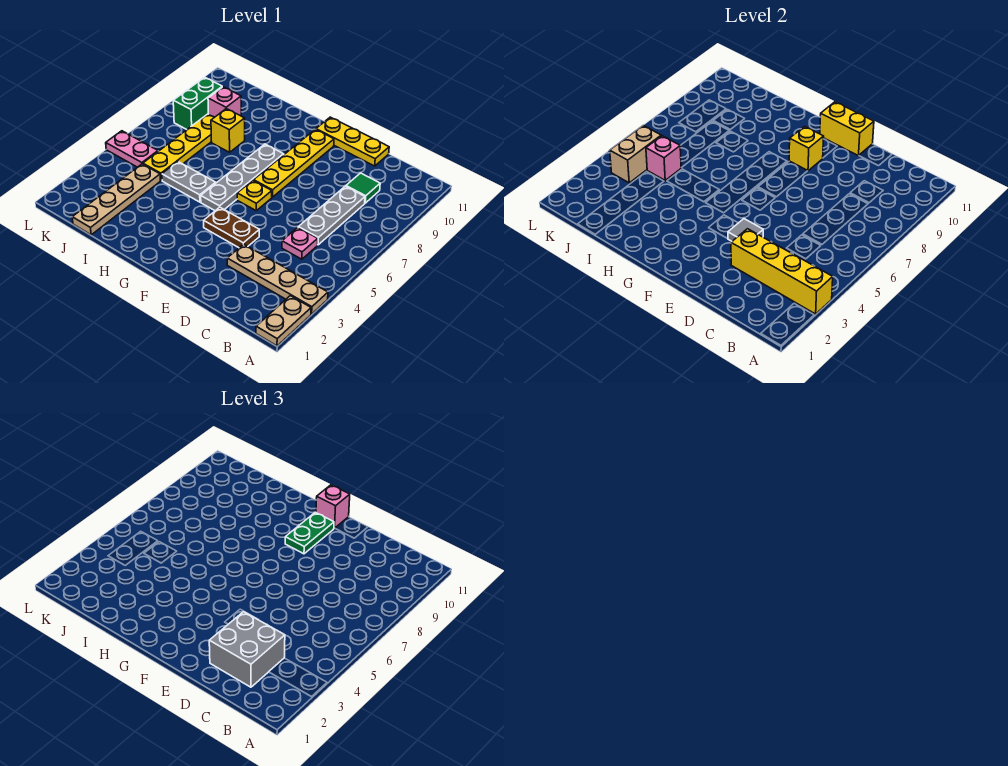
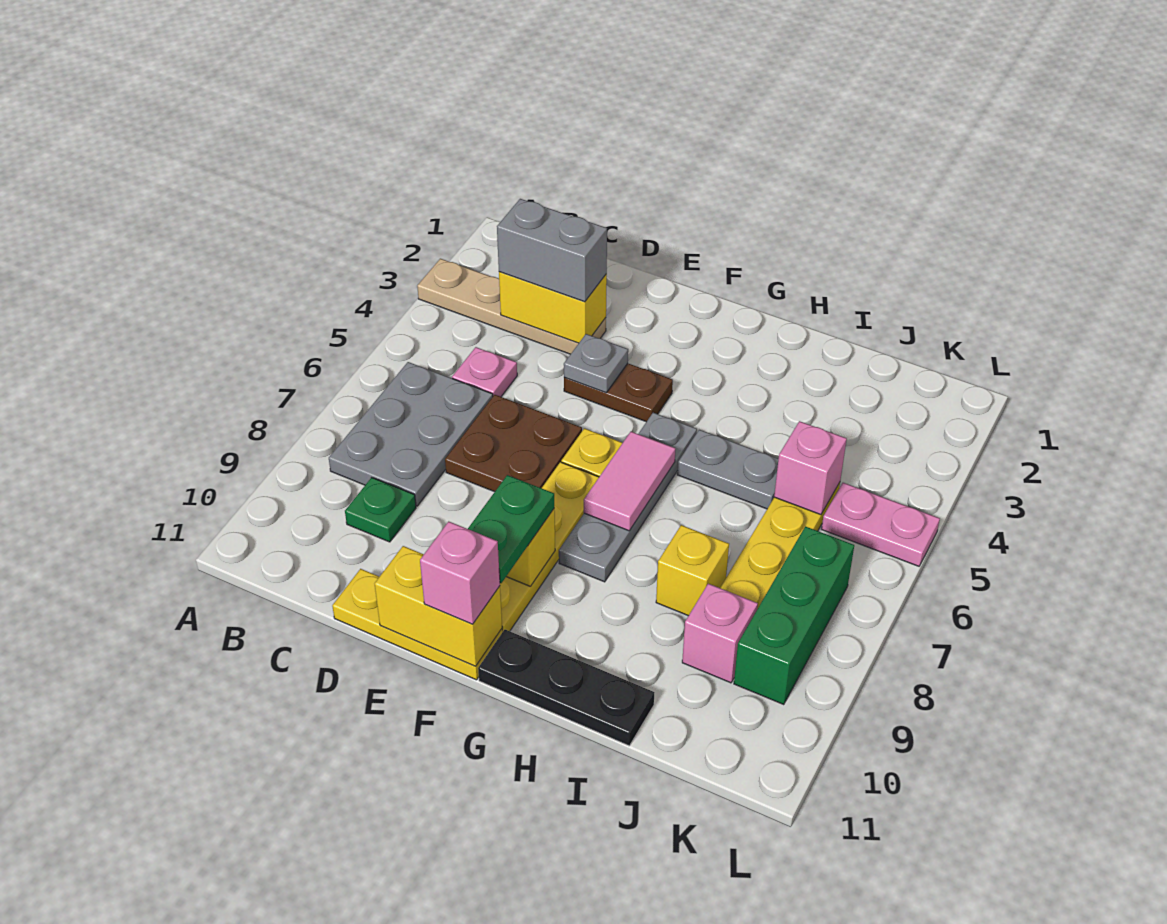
tan 1x2 plate [256,296,311,346] -> none
yellow 1x4 brick [731,229,833,314] -> yellow 1x2 brick [499,272,607,343]
grey 2x2 brick [209,612,285,687] -> grey 1x2 brick [497,199,607,302]
grey 1x3 plate [298,186,365,245] -> grey 2x3 plate [329,362,493,506]
green 1x1 tile [346,173,380,203] -> green 1x1 plate [345,478,416,542]
none -> brown 2x2 plate [445,395,582,492]
grey 1x1 tile [728,219,763,241] -> grey 1x1 plate [564,334,628,393]
none -> pink 1x2 tile [584,432,676,531]
none -> black 1x3 plate [478,630,654,746]
tan 1x4 plate [72,164,160,235] -> none
tan 1x2 brick [610,125,661,183] -> none
green 1x2 brick [173,77,222,129] -> green 1x3 brick [734,526,854,704]

